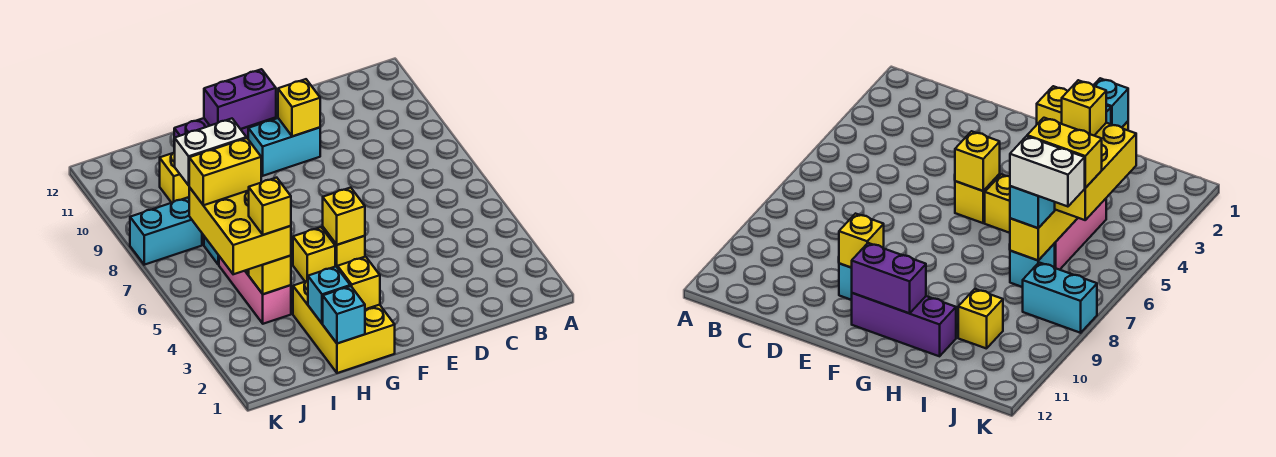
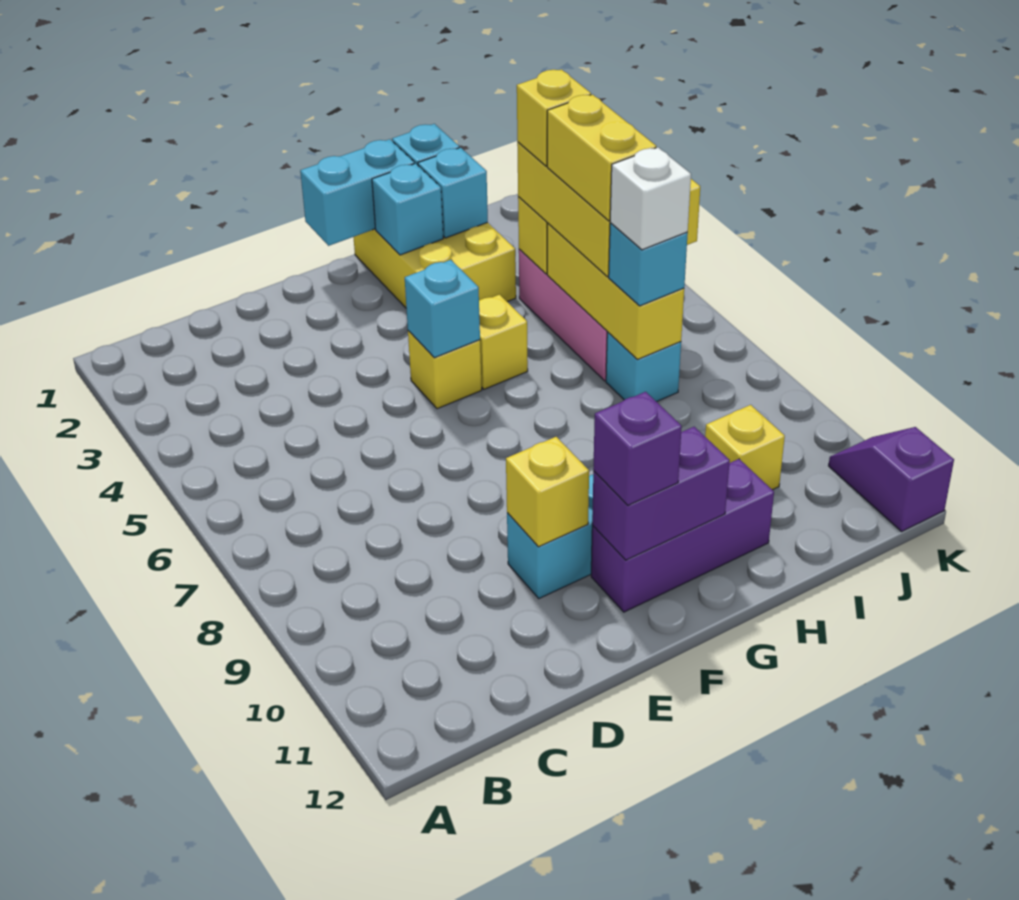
yellow 1x1 brick [323,188,365,245] -> cyan 1x1 brick [405,260,480,358]
none -> purple 1x1 brick [593,392,682,505]
yellow 1x1 brick [338,257,380,309] -> cyan 1x1 brick [372,164,443,255]
yellow 1x2 brick [189,138,261,205] -> yellow 1x2 brick turned to [547,95,656,221]
white 1x2 brick [175,119,246,185] -> white 1x1 brick [610,147,691,250]
cyan 1x2 brick [130,198,202,265] -> cyan 1x2 brick moved to [300,139,414,246]
none -> purple 1x2 slope [829,427,954,532]

